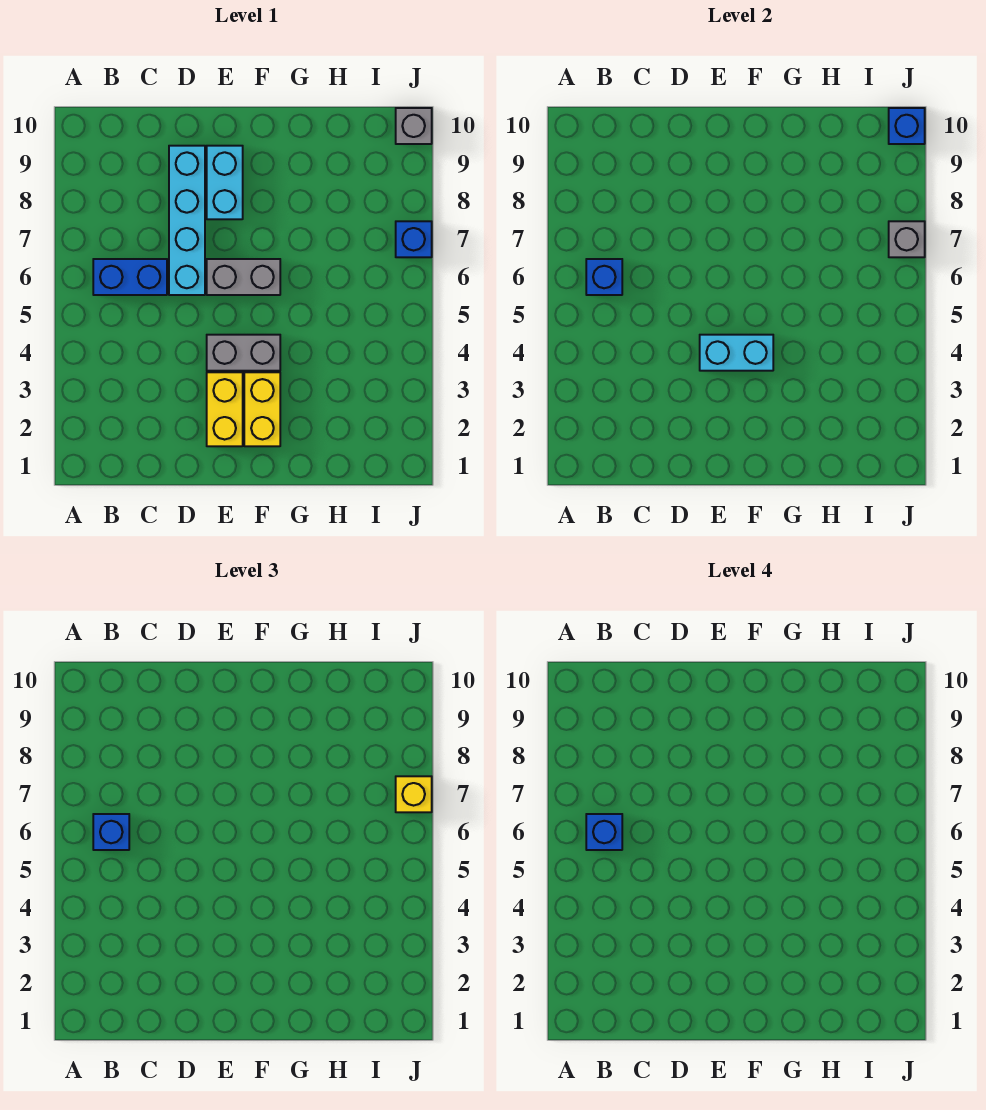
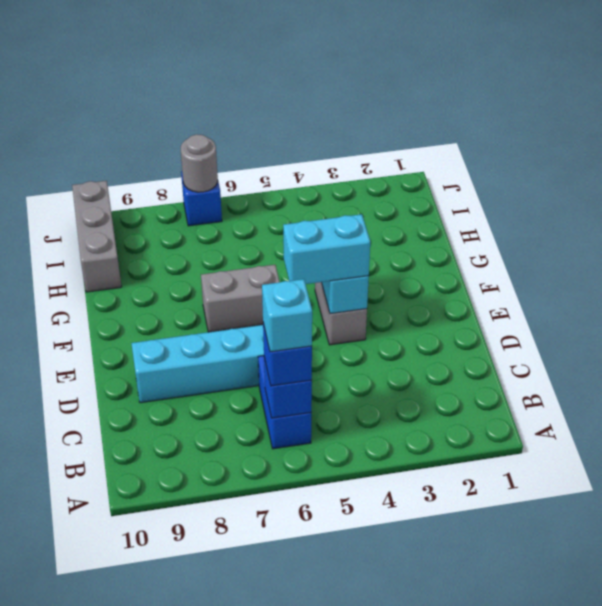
blue 1x1 brick [586,814,622,850] -> cyan 1x1 brick [262,279,312,352]
yellow 1x2 brick [207,372,243,446] -> none
grey 1x2 brick [207,259,280,295] -> grey 1x2 brick turned to [201,265,280,332]
cyan 1x2 brick [207,146,243,219] -> cyan 1x2 brick moved to [283,214,370,284]
yellow 1x2 brick [244,372,280,446] -> none
grey 1x1 brick [889,221,925,257] -> grey 1x1 round brick [181,134,218,192]
yellow 1x1 brick [396,776,432,812] -> none
grey 1x1 brick [396,108,432,144] -> grey 1x3 brick [72,181,121,292]
blue 1x1 brick [889,108,925,144] -> none

